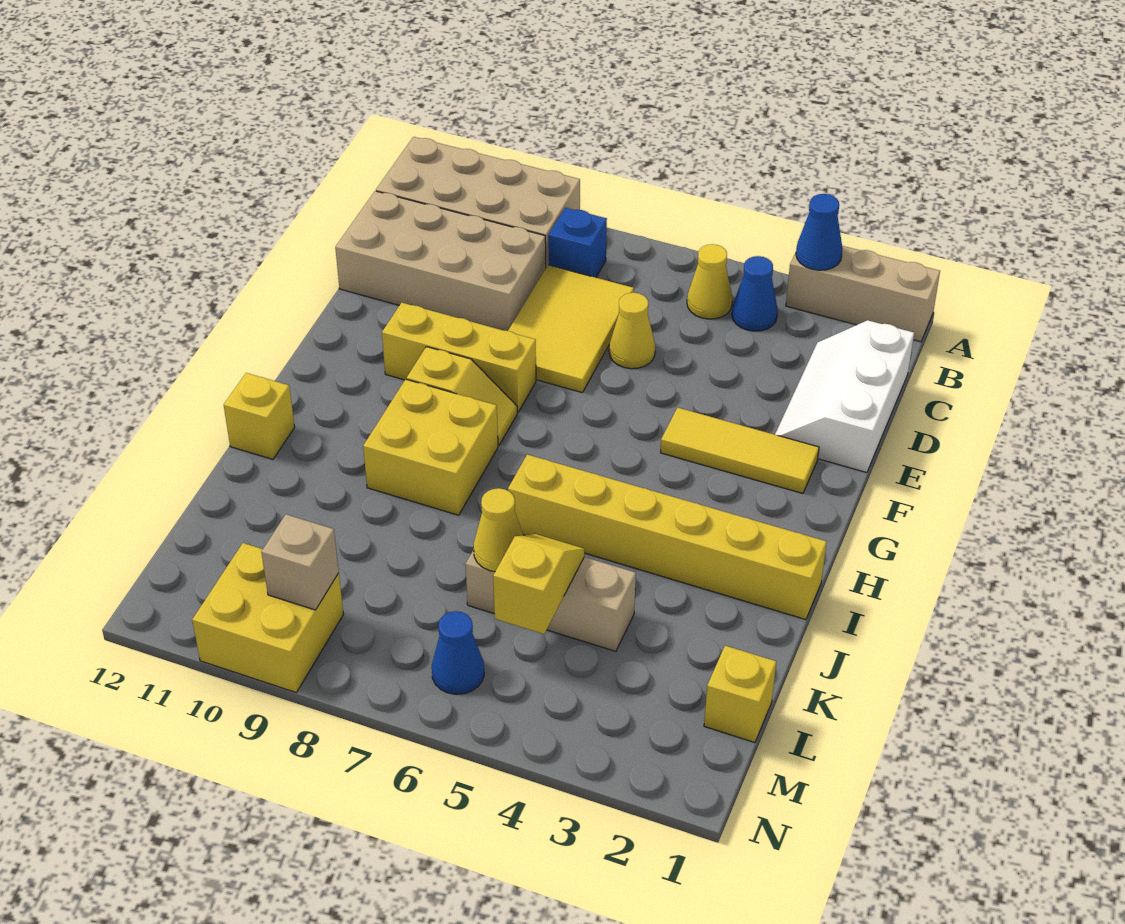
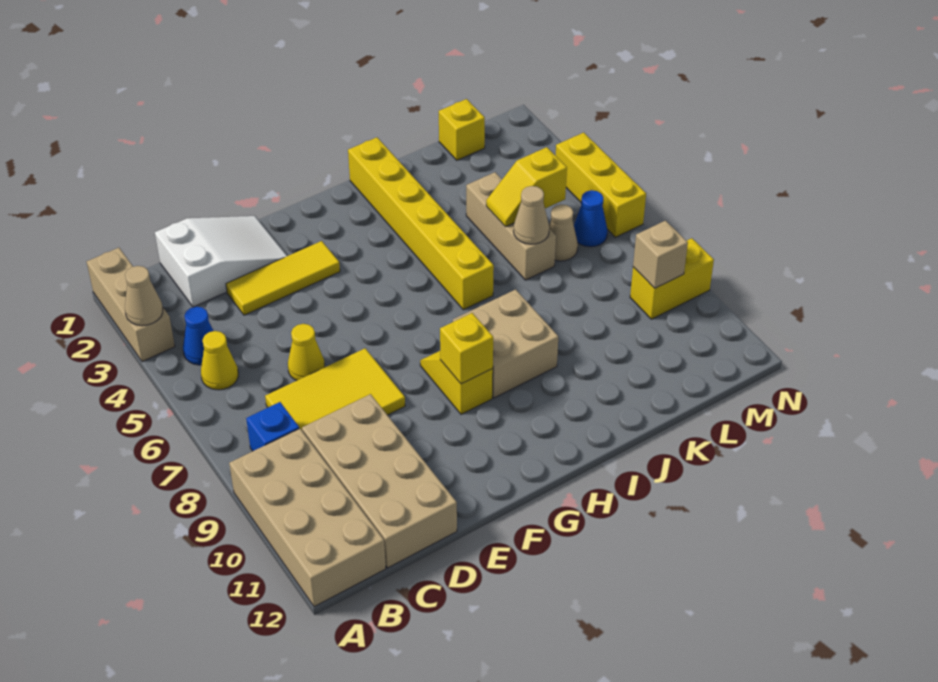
blue 1x1 cone [796,194,843,270] -> tan 1x1 cone [125,266,163,326]
white 2x3 slope [775,320,914,472] -> white 2x3 slope turned to [155,216,287,307]
yellow 1x3 tile [661,408,819,493] -> yellow 1x3 tile turned to [226,241,340,315]
yellow 1x3 brick [382,303,536,412] -> yellow 1x3 brick moved to [556,132,646,237]
yellow 2x2 brick [363,379,498,515] -> tan 2x2 brick [453,289,558,398]
yellow 1x1 brick [224,373,295,459] -> yellow 1x1 brick moved to [440,313,493,384]
yellow 1x1 cone [473,488,523,572] -> tan 1x1 cone [514,186,549,244]
none -> tan 1x1 cone [549,204,578,261]
yellow 2x2 brick [192,543,344,692] -> yellow 1x2 brick [630,238,714,319]

